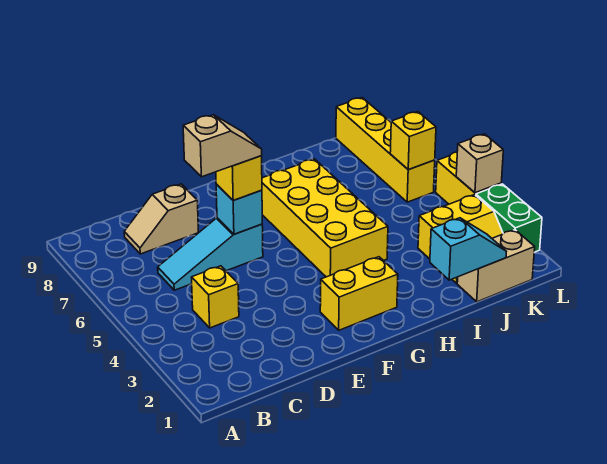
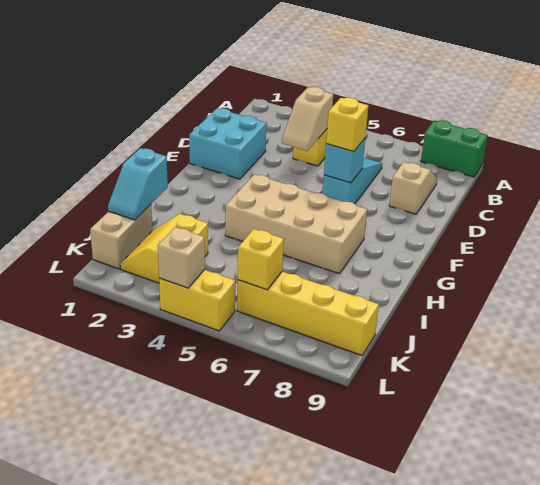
none -> cyan 2x2 brick [189,108,267,179]
tan 1x2 slope [183,115,262,177] -> tan 1x2 slope moved to [282,87,333,151]
yellow 1x2 brick [320,257,398,330] -> none
yellow 2x4 brick [262,159,388,277] -> tan 2x4 brick [225,174,367,274]
green 1x2 brick [476,184,542,252] -> green 1x2 brick moved to [421,120,488,177]

